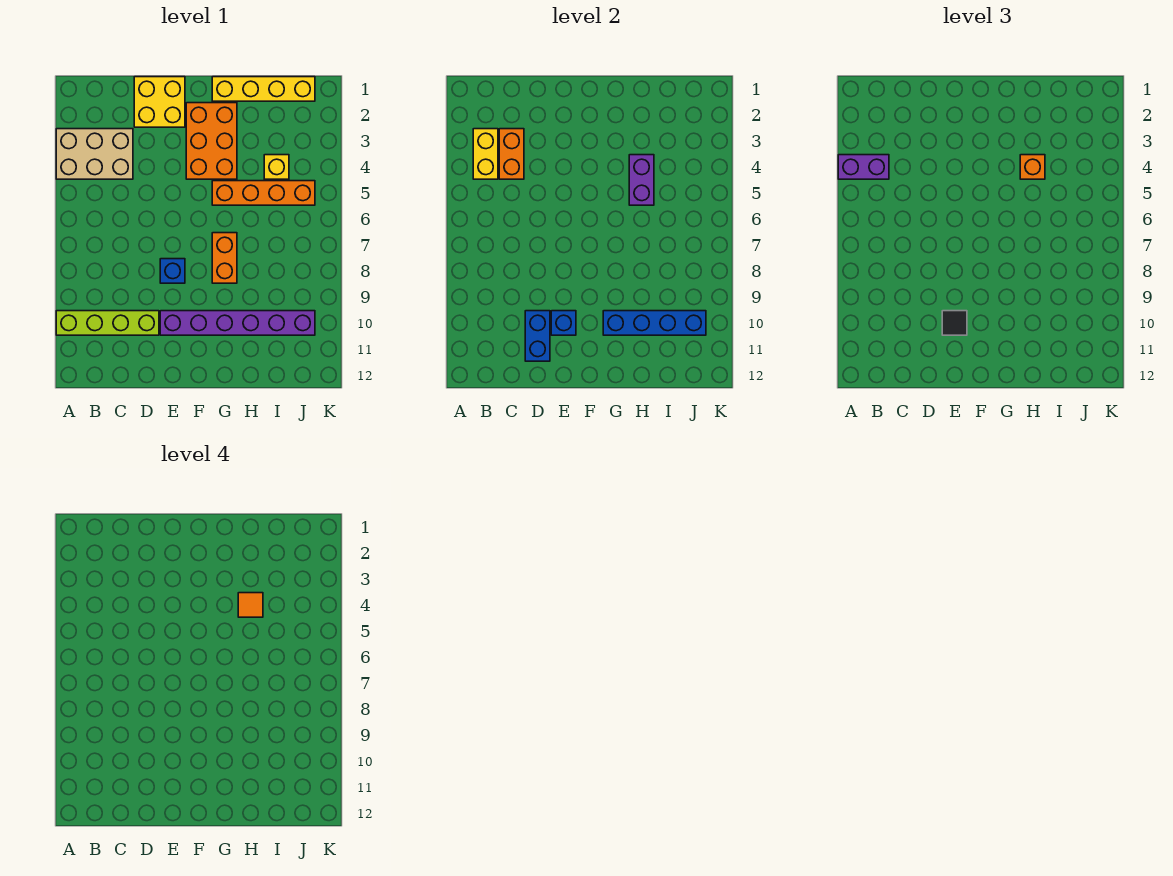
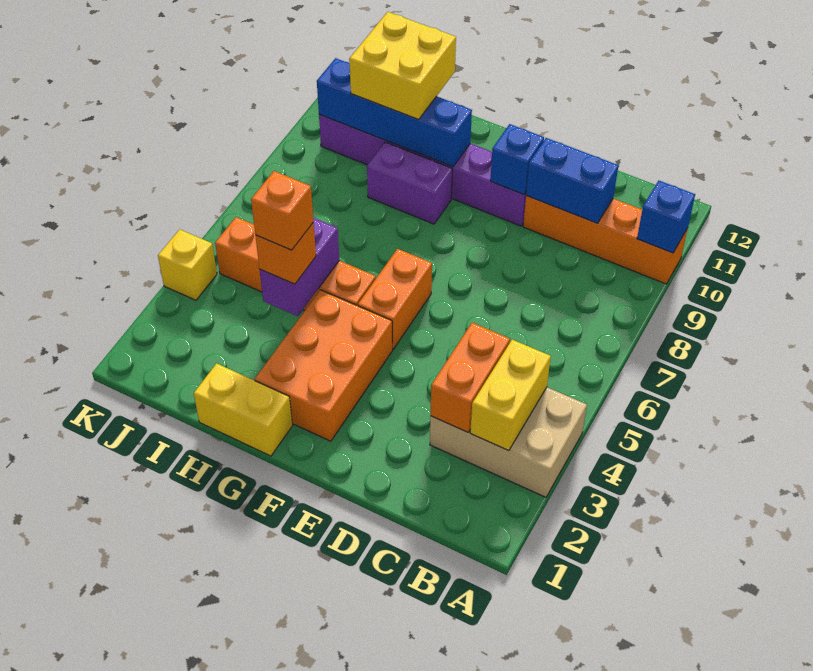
purple 1x2 brick [838,155,889,179] -> purple 1x2 brick moved to [367,142,452,224]
lime 1x4 brick [56,311,159,335] -> orange 1x4 brick [523,196,688,284]
yellow 2x2 brick [134,77,185,127] -> yellow 2x2 brick moved to [349,12,456,119]
blue 1x2 brick [525,311,550,361] -> blue 1x2 brick turned to [526,138,618,223]
blue 1x1 brick [160,259,185,283] -> blue 1x1 brick moved to [637,181,695,253]
black 1x1 tile [942,311,967,335] -> none
yellow 1x4 brick [212,77,315,101] -> yellow 1x2 brick [194,363,292,456]
orange 1x2 brick [212,233,237,283] -> orange 1x2 brick moved to [358,249,432,349]
orange 1x1 tile [238,593,263,617] -> orange 1x1 brick [251,171,314,250]
yellow 1x1 brick [264,155,289,179] -> yellow 1x1 brick moved to [158,229,217,300]

